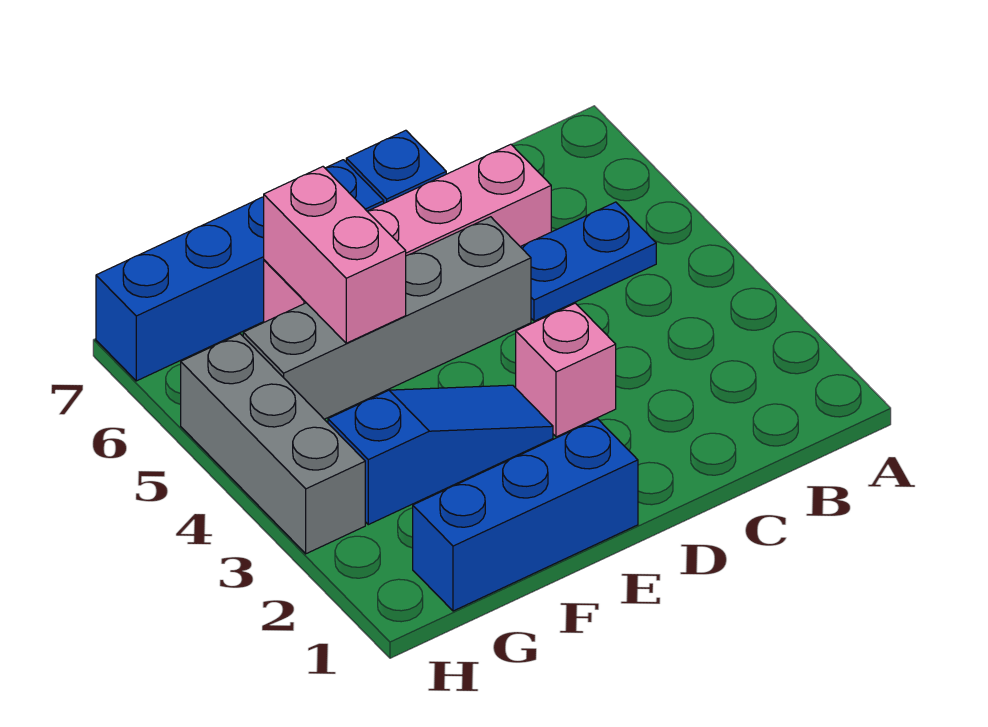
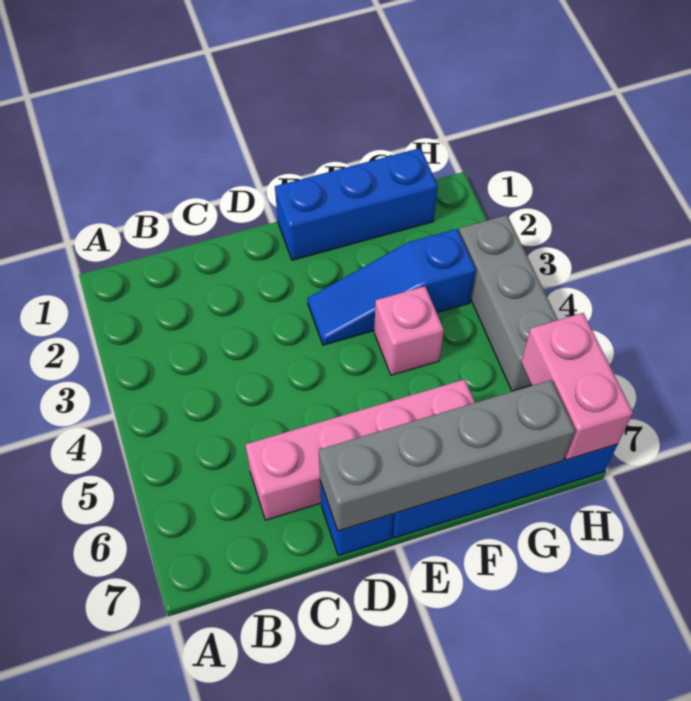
blue 1x2 plate [521,202,656,321] -> none
pink 1x1 brick [516,303,616,437] -> pink 1x1 brick moved to [374,286,444,375]
grey 1x4 brick [243,217,531,419] -> grey 1x4 brick moved to [319,380,575,531]
pink 1x2 brick [264,167,406,343] -> pink 1x2 brick moved to [521,313,633,460]

